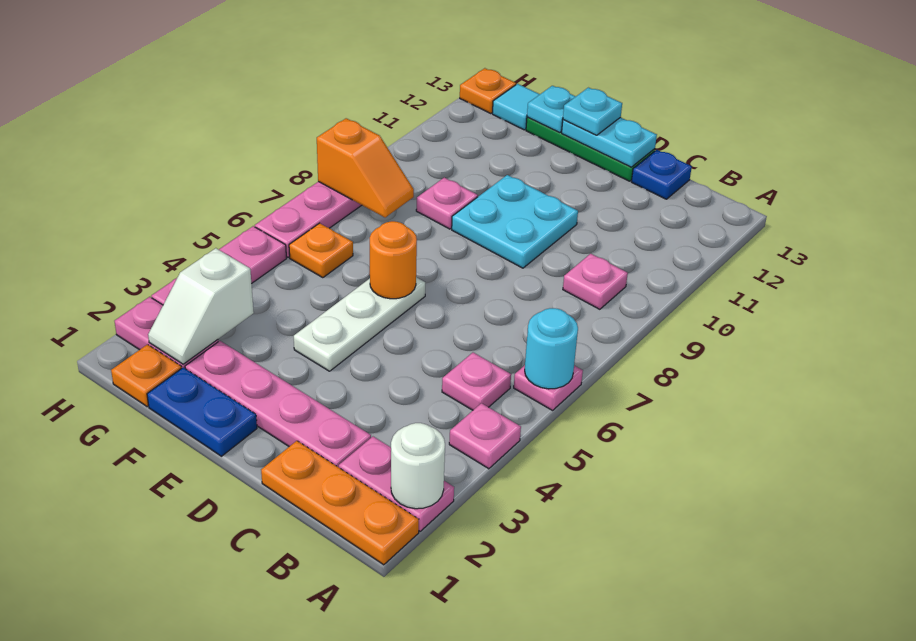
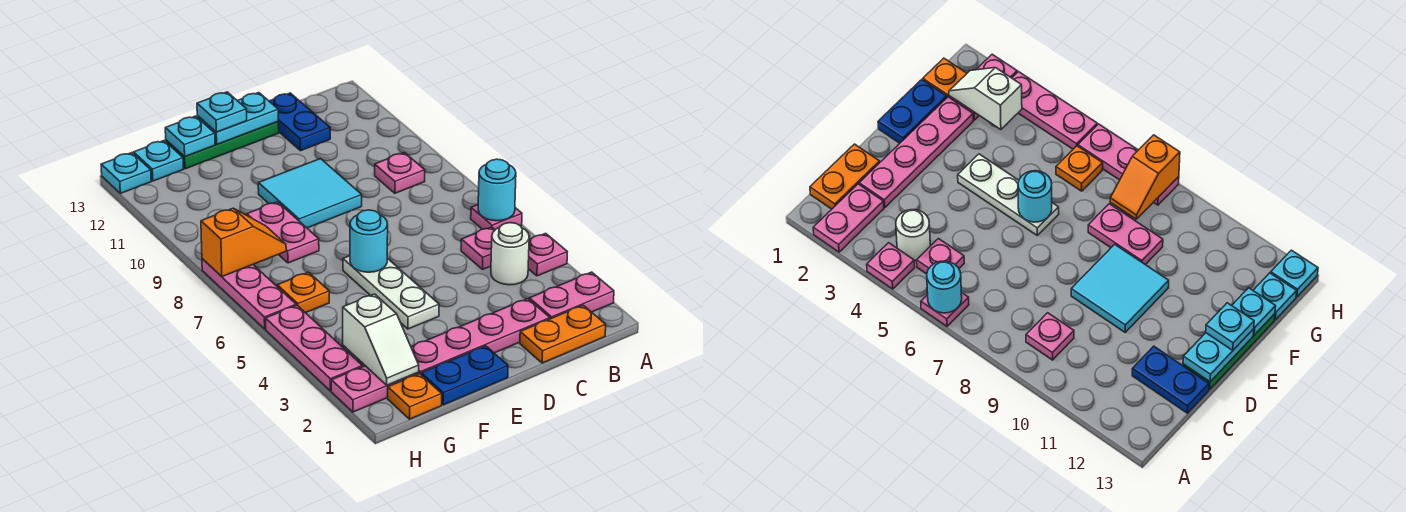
orange 1x3 plate [261,441,419,565] -> orange 1x2 plate [520,305,606,363]
white 1x1 round brick [391,423,445,509] -> white 1x1 round brick moved to [491,223,529,285]
blue 1x1 plate [632,150,692,199] -> blue 1x2 plate [269,93,330,151]
cyan 2x2 plate [452,175,578,268] -> cyan 2x2 tile [258,159,362,228]
orange 1x1 round brick [370,221,417,299] -> cyan 1x1 round brick [350,210,388,272]
pink 1x1 plate [416,178,478,229] -> pink 1x2 plate [247,202,319,263]
cyan 1x1 tile [492,84,540,130] -> cyan 1x1 plate [134,141,183,181]
orange 1x1 plate [460,68,516,113] -> cyan 1x1 plate [101,153,151,193]

